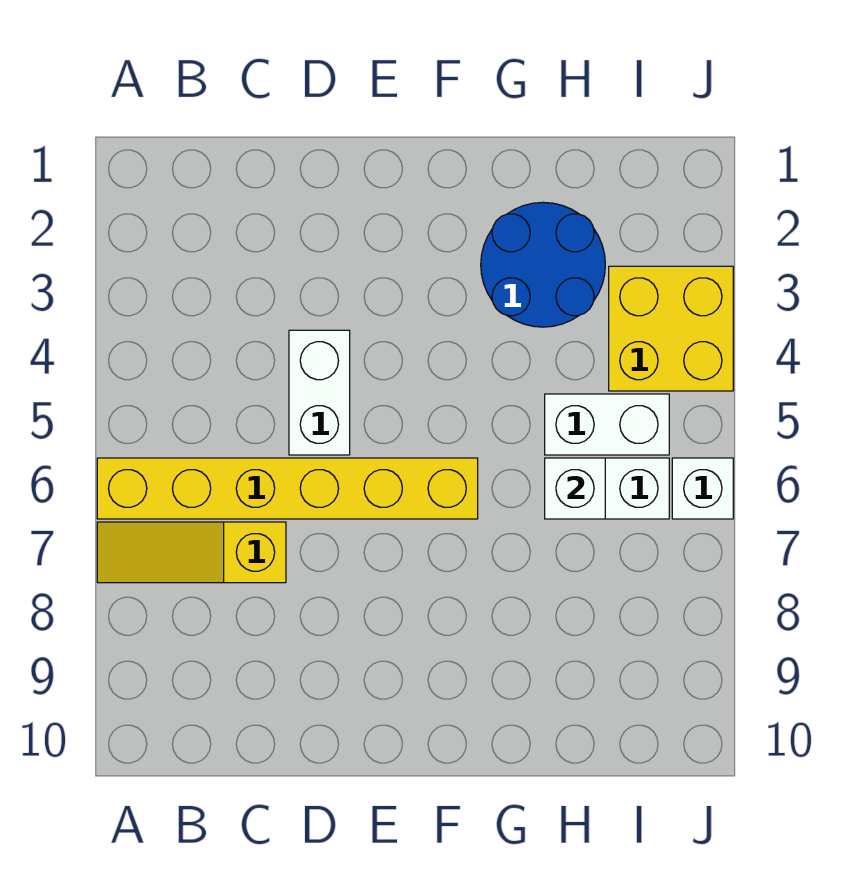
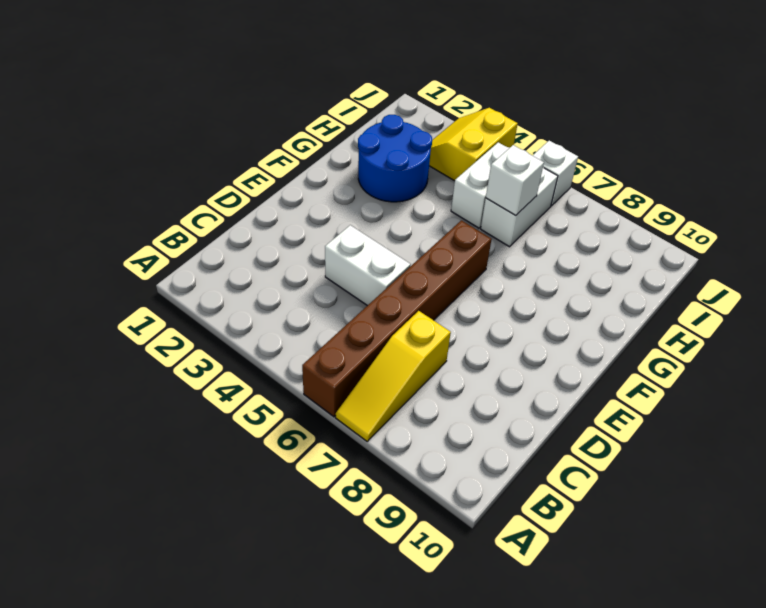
yellow 1x6 brick [97,458,478,519] -> brown 1x6 brick [302,220,492,417]
yellow 2x2 brick [609,266,733,391] -> yellow 2x2 slope [429,108,518,181]

